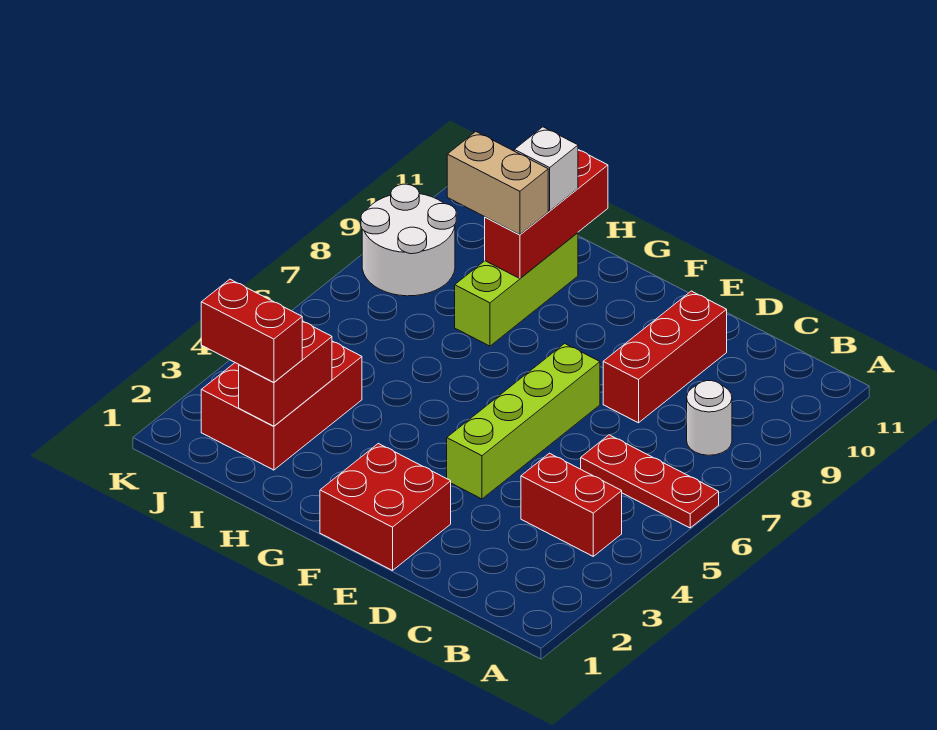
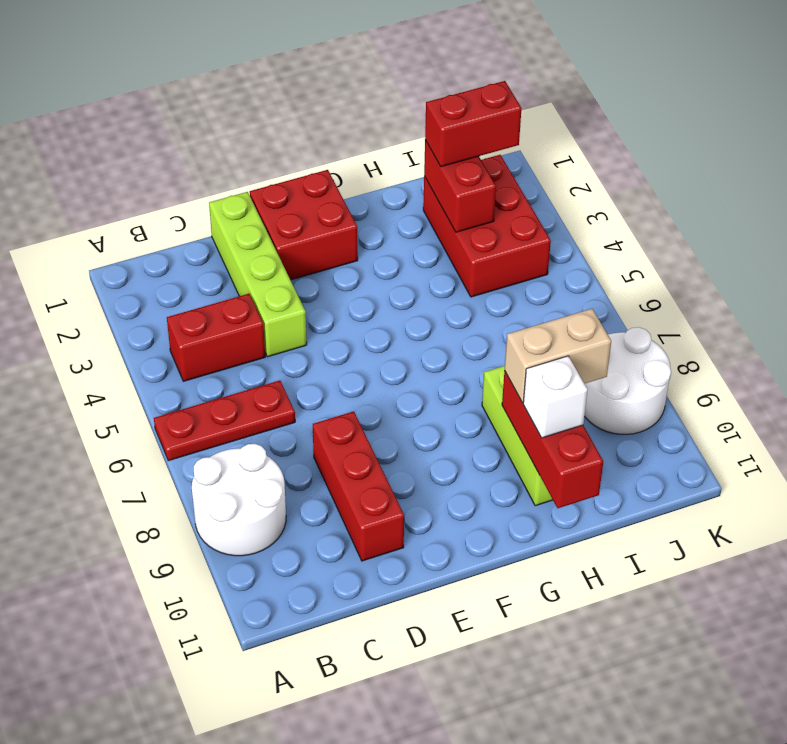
white 1x1 round brick [687,381,732,455] -> white 2x2 round brick [192,444,286,556]
lime 1x4 brick [447,343,600,499] -> lime 1x4 brick moved to [209,192,307,357]

